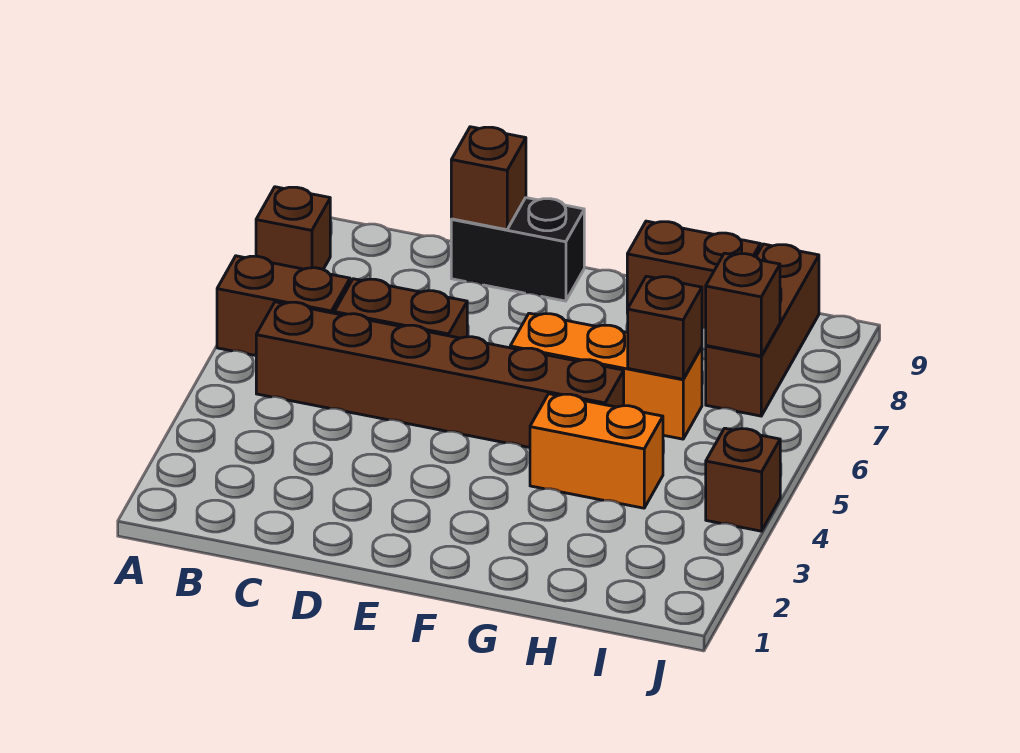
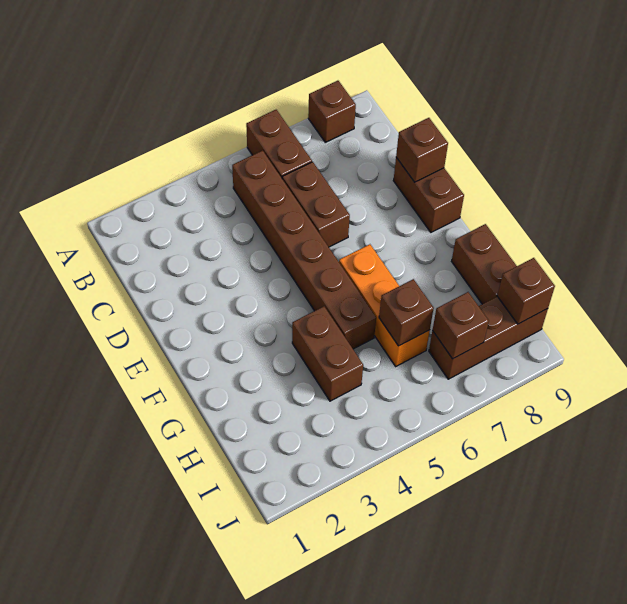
black 1x2 brick [451,198,584,301] -> brown 1x2 brick [393,158,464,232]
orange 1x2 brick [530,394,663,508] -> brown 1x2 brick [292,306,363,401]
brown 1x1 brick [706,428,780,531] -> brown 1x1 brick moved to [497,258,555,324]

